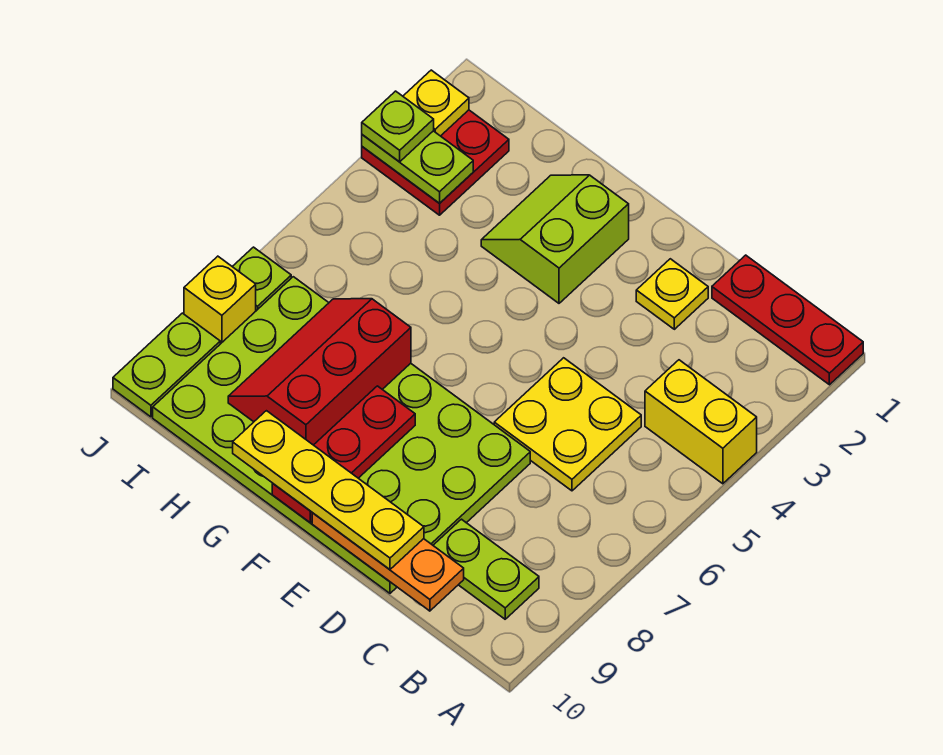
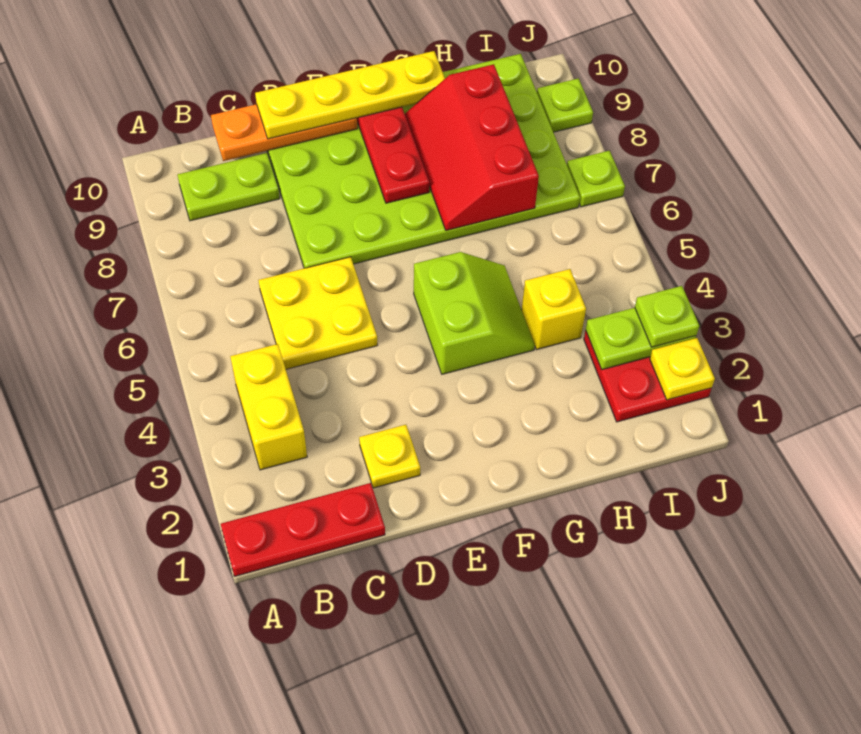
yellow 1x2 brick [645,360,757,484] -> yellow 1x2 brick turned to [230,344,307,470]
lime 2x2 slope [481,175,629,303] -> lime 2x2 slope moved to [414,252,535,374]
red 2x3 slope [228,299,411,445] -> red 2x3 slope turned to [405,64,539,231]
yellow 1x1 brick [184,256,256,344] -> yellow 1x1 brick moved to [522,269,586,350]
lime 1x2 plate [113,313,220,417] -> lime 1x1 plate [537,78,593,132]

